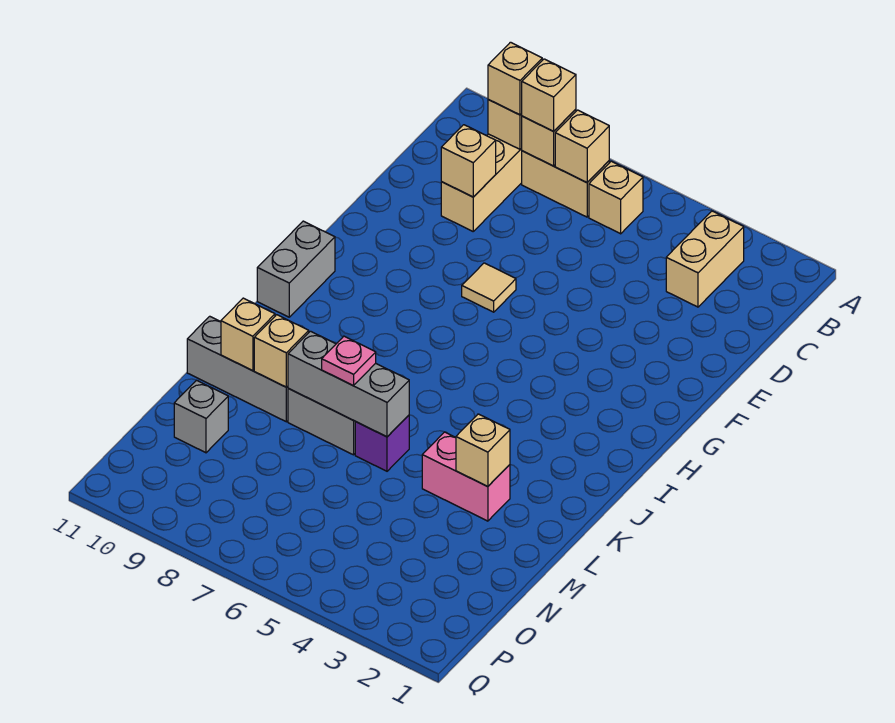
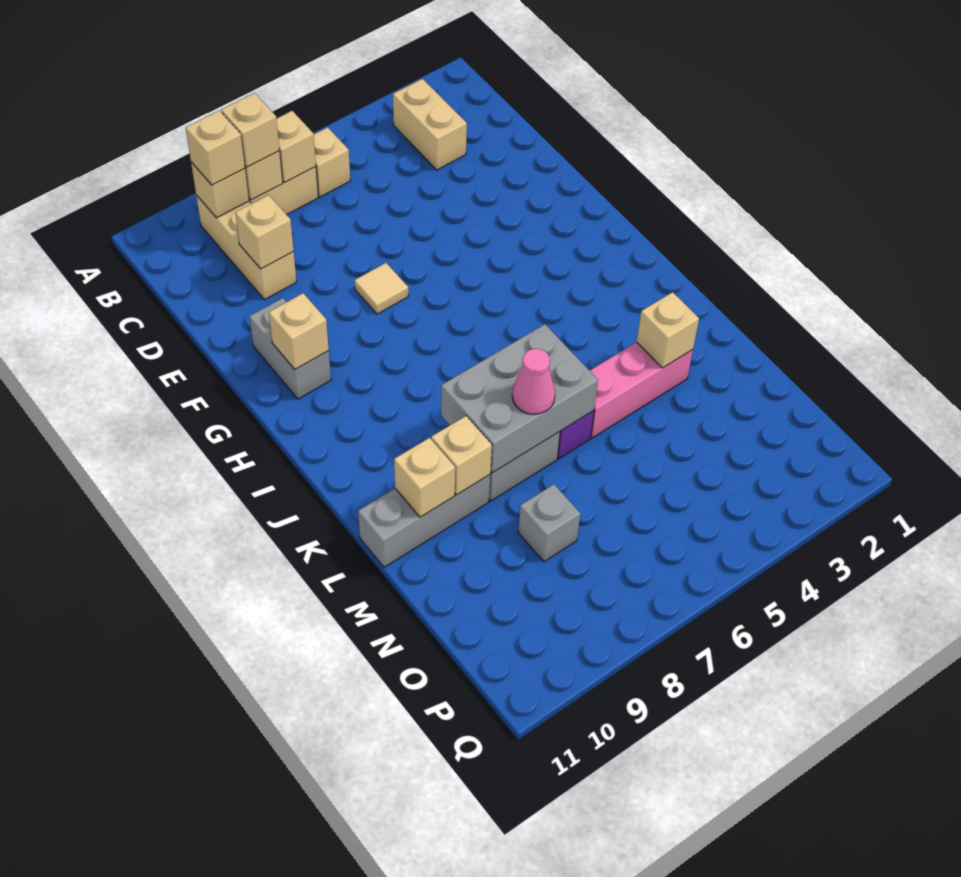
none -> tan 1x1 brick [269,293,329,369]
grey 1x2 brick [257,221,335,317] -> grey 1x2 brick moved to [249,298,331,399]
pink 1x2 brick [422,432,510,521] -> pink 1x3 brick [590,342,693,438]
grey 1x3 brick [288,331,409,437] -> grey 2x3 brick [441,324,598,473]
pink 1x1 plate [322,336,376,385] -> pink 1x1 cone [512,349,555,414]
grey 1x1 brick [174,380,228,453] -> grey 1x1 brick moved to [518,484,580,562]

